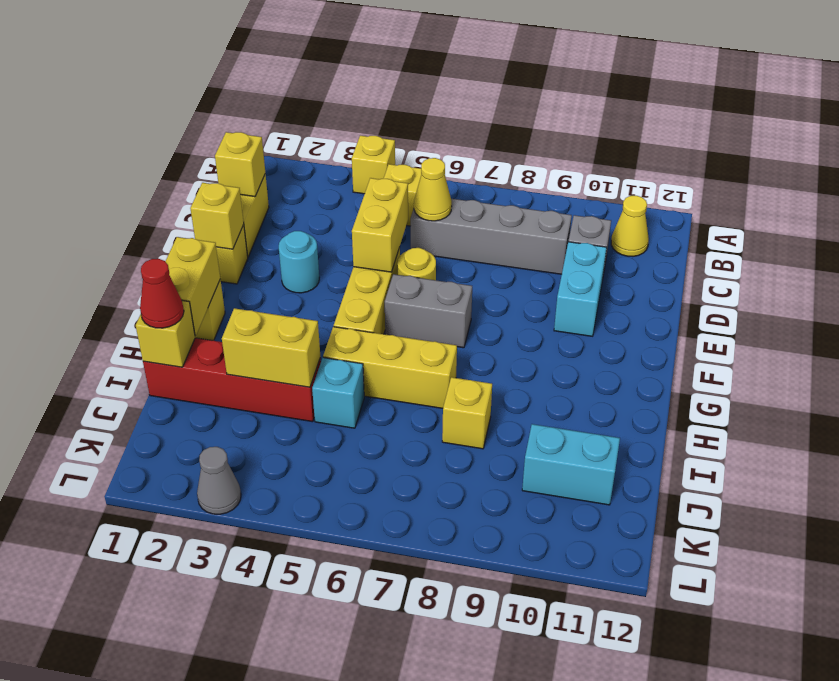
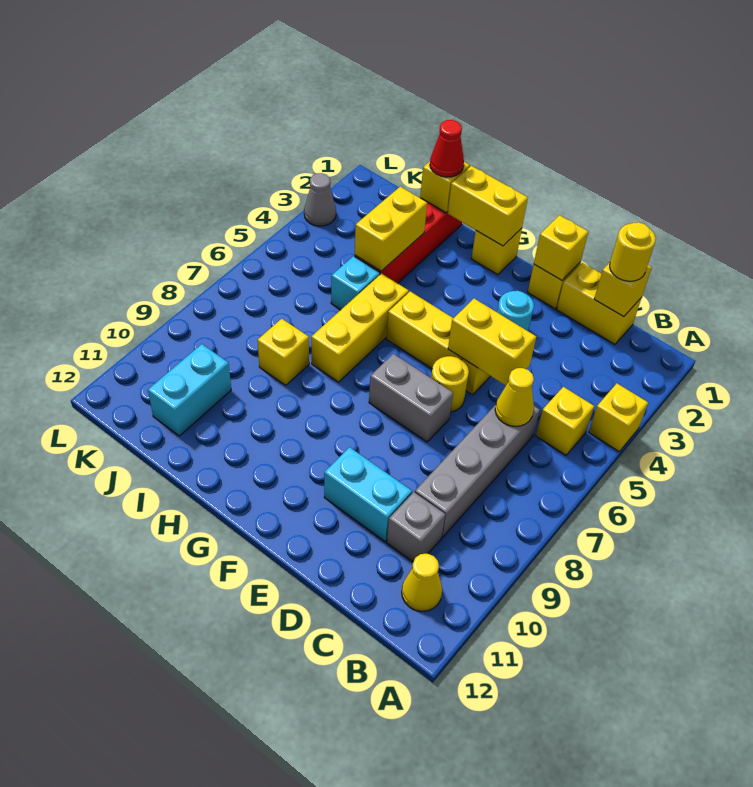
none -> yellow 1x1 round brick [610,222,656,281]
grey 1x2 brick [385,274,472,348] -> grey 1x2 brick turned to [369,354,453,442]

